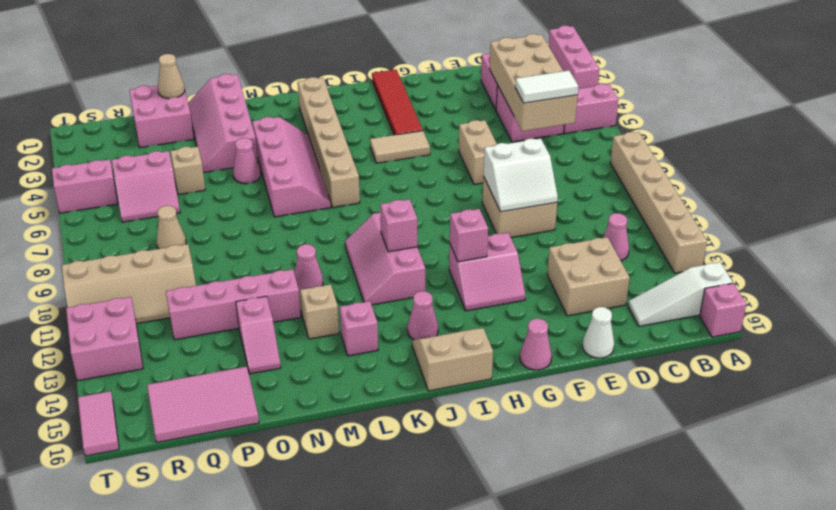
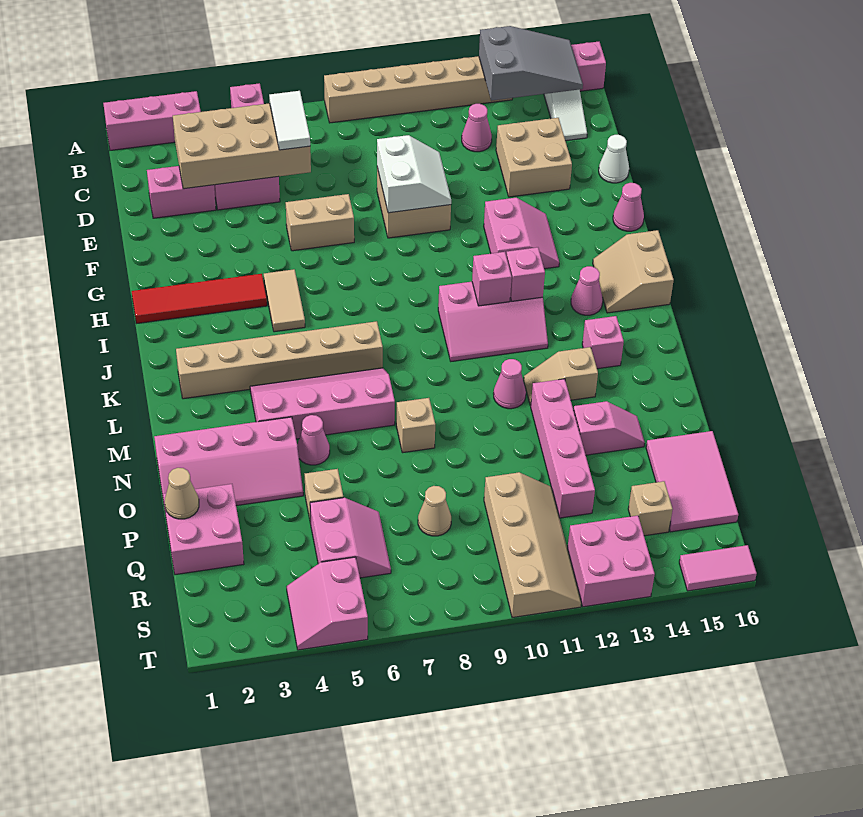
none -> grey 2x3 slope [479,26,583,101]
pink 1x1 brick [450,209,488,262] -> pink 1x1 brick moved to [506,247,545,301]
none -> tan 1x1 brick [396,398,435,453]
none -> tan 1x1 brick [628,481,673,536]

